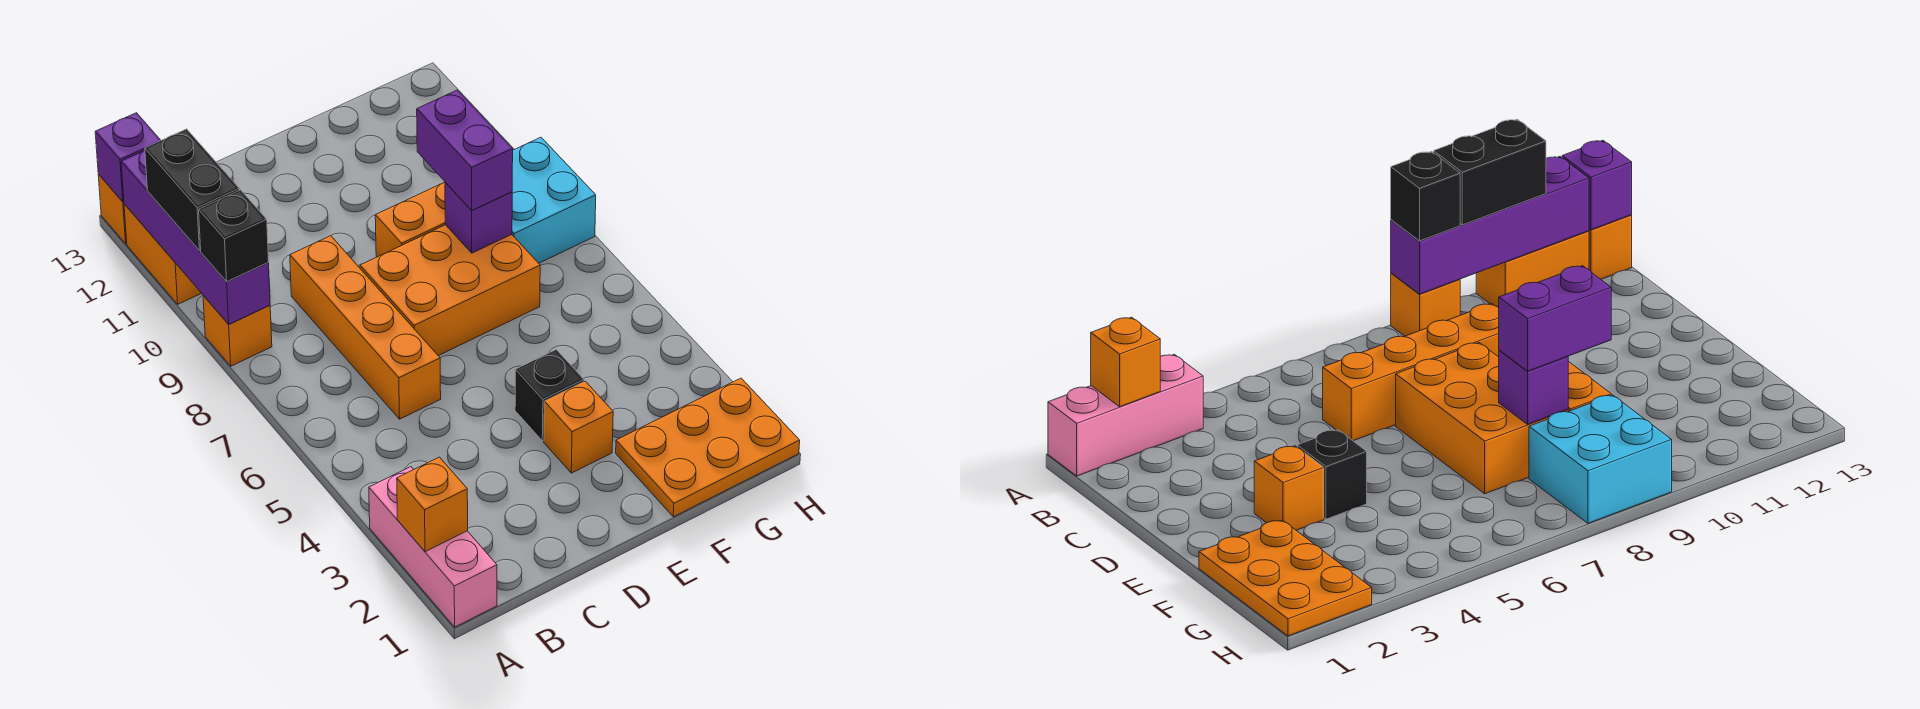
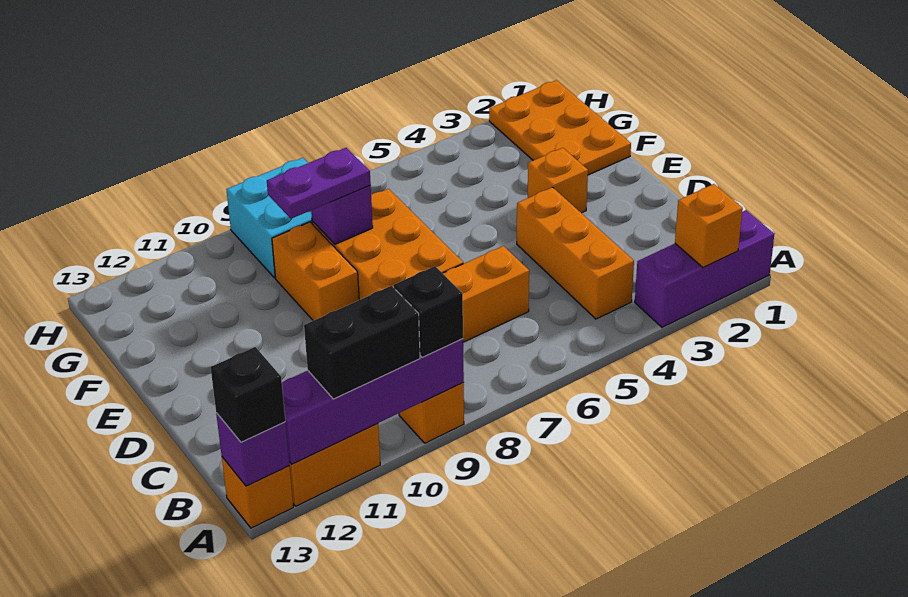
pink 1x3 brick [369,467,497,627] -> purple 1x3 brick [635,210,774,327]
none -> orange 1x3 brick [517,187,634,319]
black 1x1 brick [515,350,584,441] -> black 1x1 brick moved to [211,347,285,442]
purple 1x2 brick [417,90,513,210] -> purple 1x2 plate [267,148,371,219]

